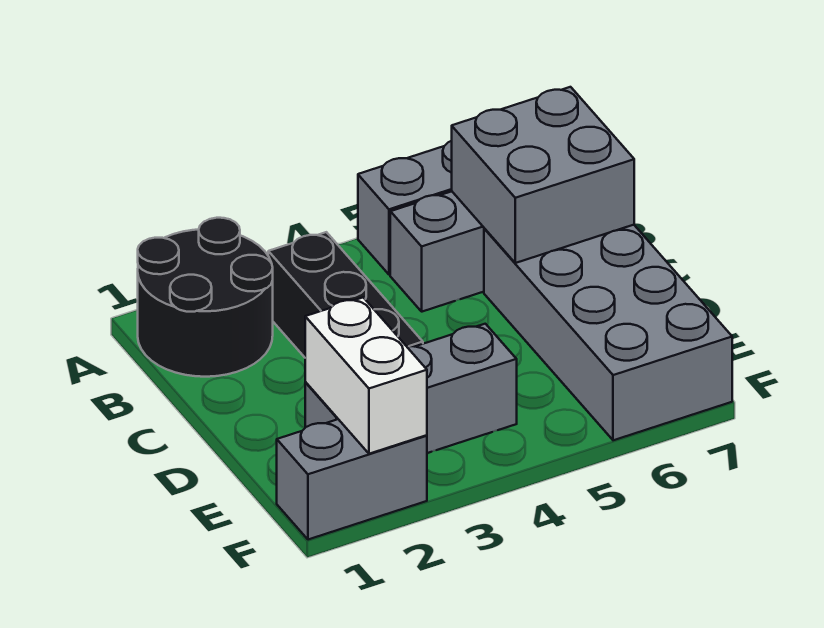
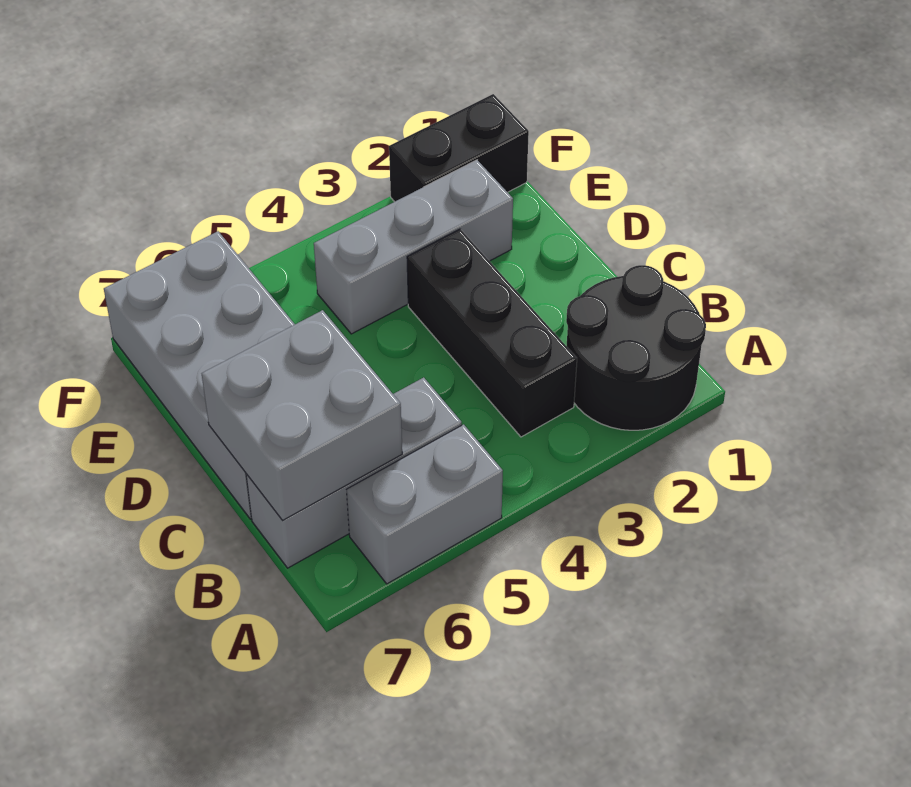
white 1x2 brick [305,298,427,454] -> none
grey 1x2 brick [277,419,427,540] -> black 1x2 brick [389,94,529,202]

